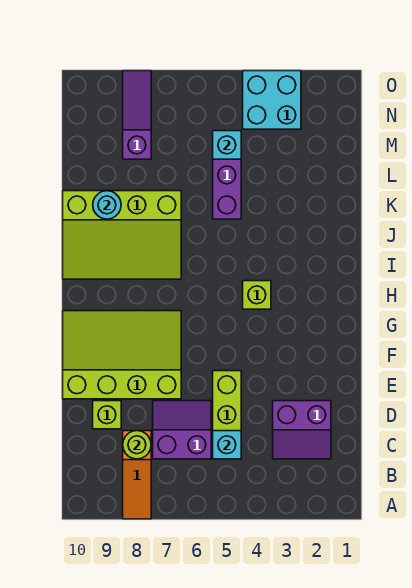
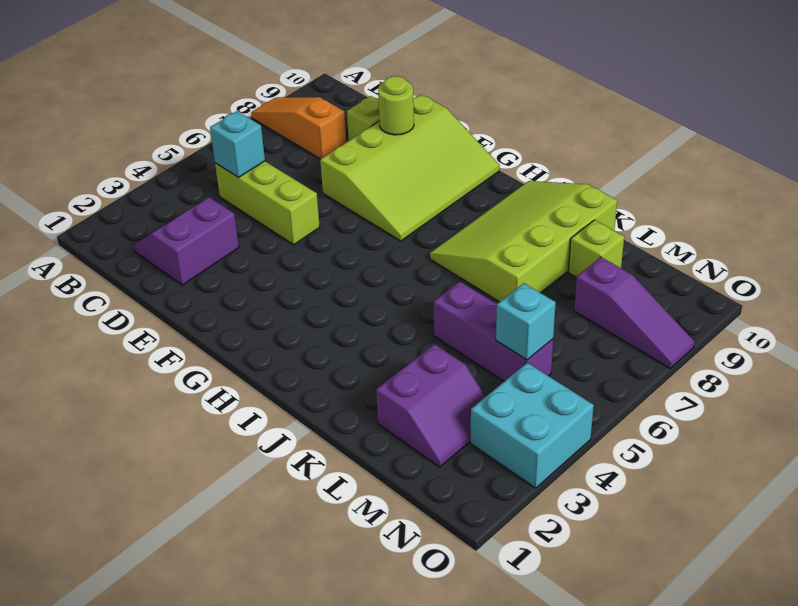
purple 2x2 slope [153,401,211,459] -> purple 2x2 slope moved to [376,344,486,467]
lime 1x1 round brick [123,431,151,459] -> lime 1x1 round brick moved to [378,76,414,135]
lime 1x1 brick [243,281,271,309] -> lime 1x1 brick moved to [568,220,624,278]
cyan 1x1 round brick [93,191,121,219] -> none

